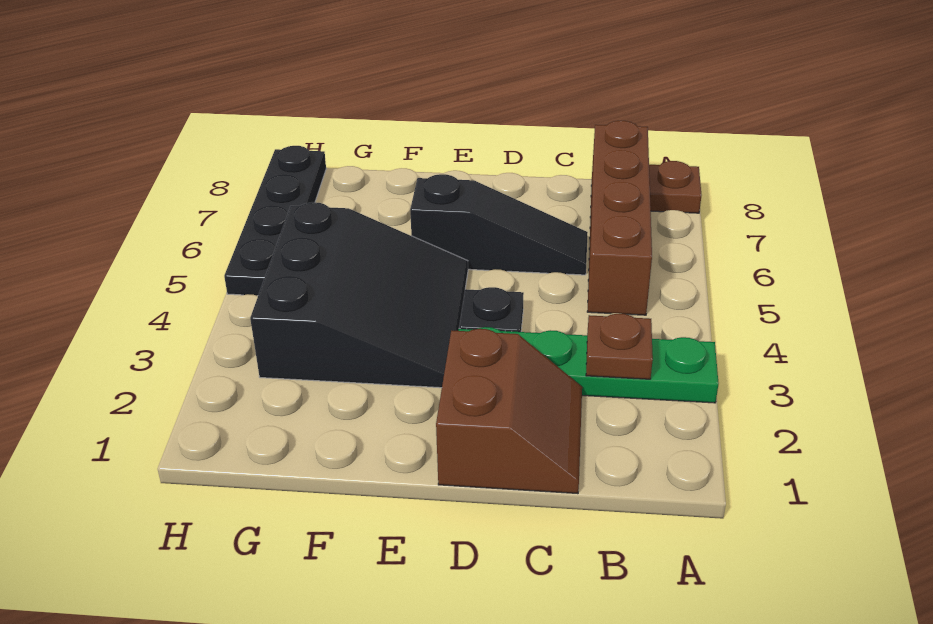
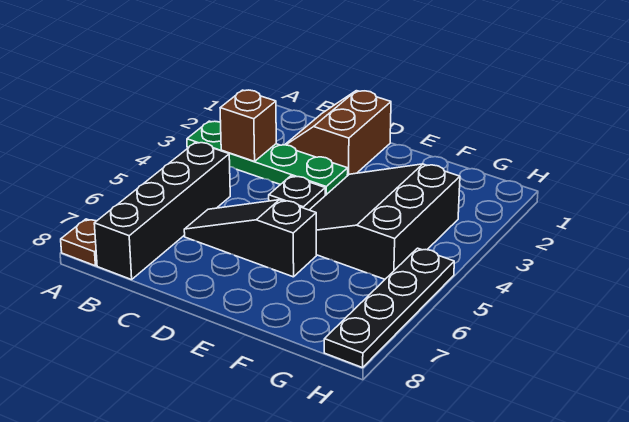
brown 1x1 plate [586,314,653,379] -> brown 1x1 brick [220,90,276,161]
brown 1x4 brick [587,121,652,315] -> black 1x4 brick [94,142,230,280]

